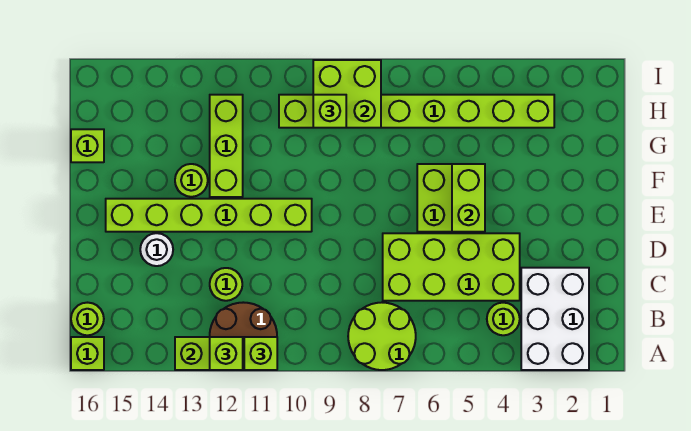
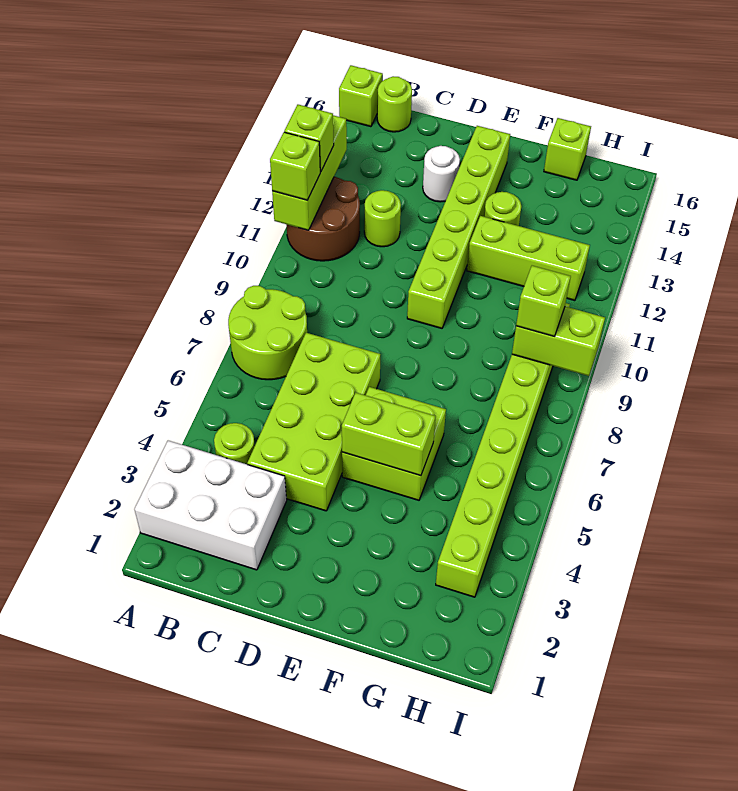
lime 2x2 brick [313,60,381,128] -> lime 1x2 brick [512,306,605,376]

